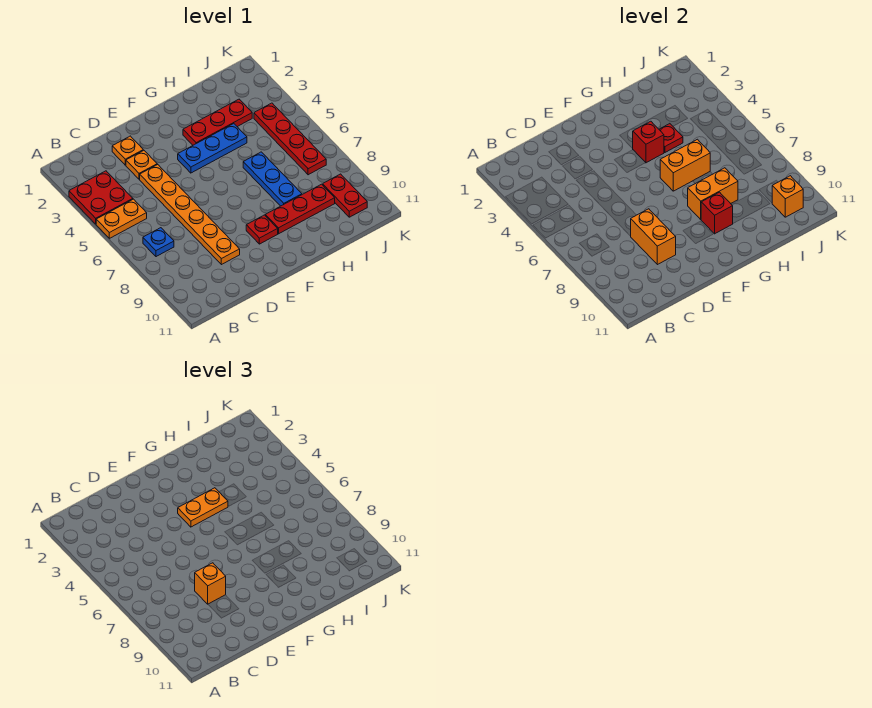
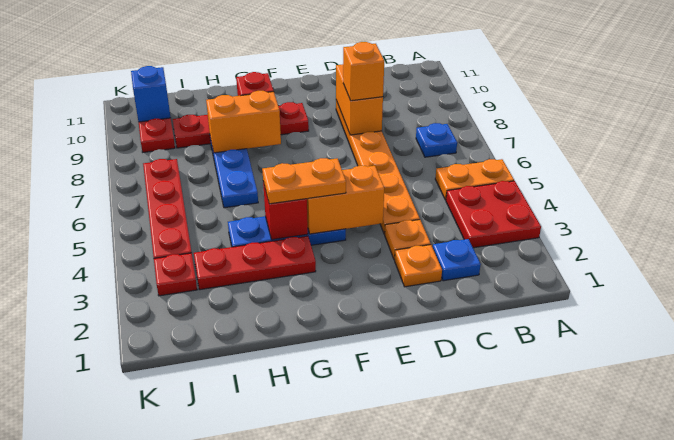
none -> blue 1x1 plate [433,239,481,281]
orange 1x2 brick [660,139,710,191] -> orange 1x2 brick moved to [307,166,384,234]
red 1x1 plate [659,124,683,153] -> red 1x1 plate moved to [154,253,197,296]
orange 1x1 brick [772,176,803,217] -> blue 1x1 brick [131,66,171,122]

